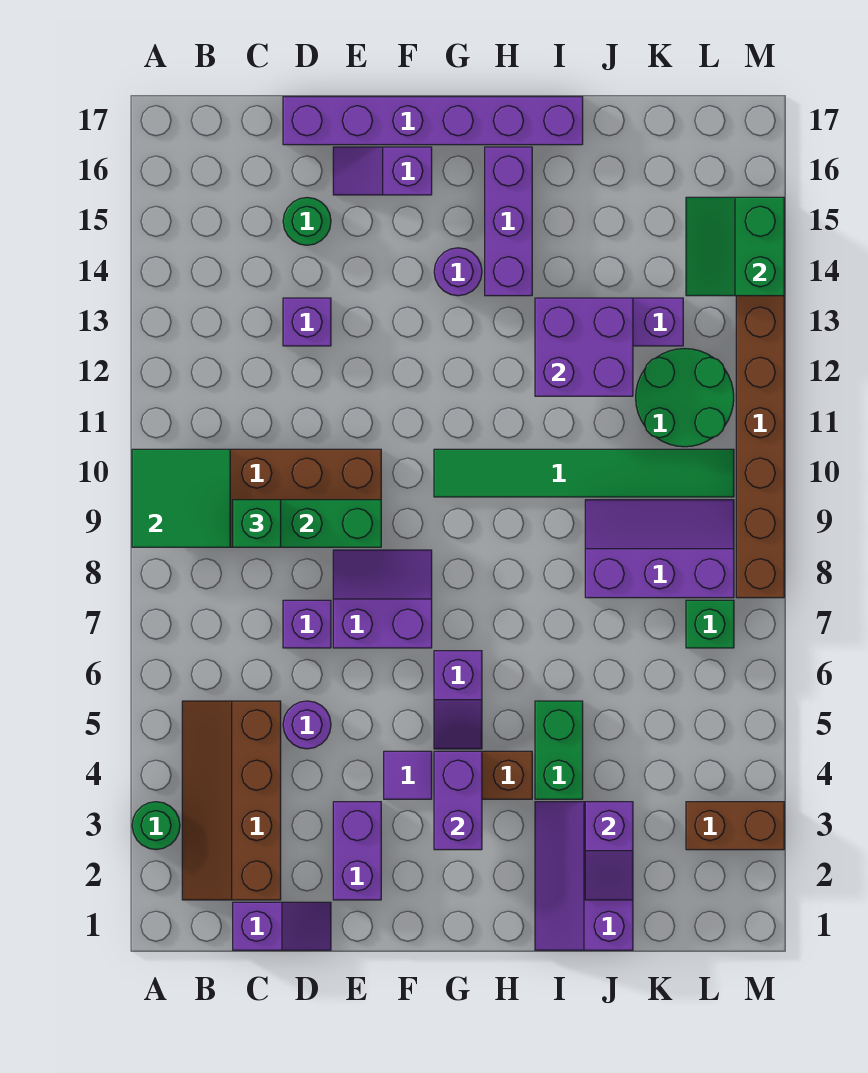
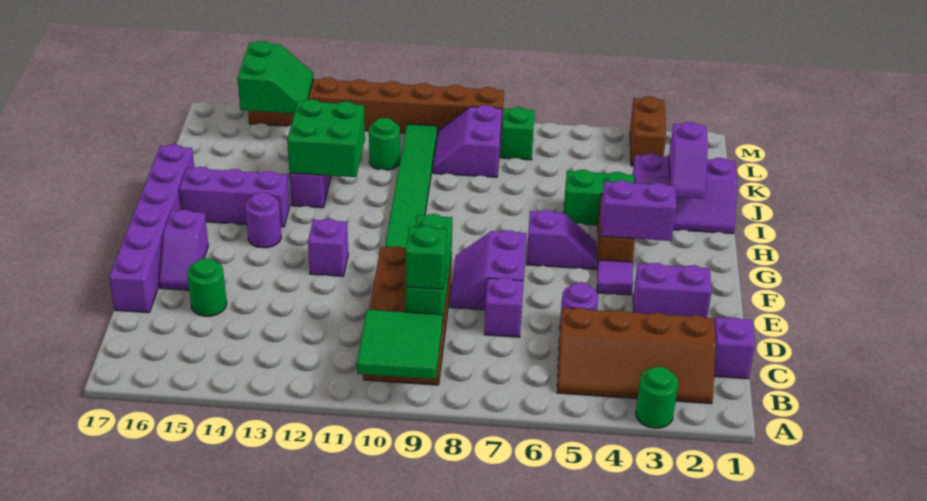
purple 1x1 brick [283,298,331,346] -> purple 1x1 brick moved to [308,219,348,276]
purple 2x2 brick [535,298,633,396] -> green 2x2 brick [287,99,365,177]
purple 1x2 slope [585,802,633,900] -> purple 1x2 slope turned to [669,122,708,199]
purple 2x3 slope [585,500,734,598] -> purple 2x2 slope [433,105,502,177]
green 2x2 round brick [636,349,734,447] -> green 1x1 round brick [369,118,400,170]
green 2x2 slope [686,197,784,296] -> green 2x2 slope turned to [237,41,313,113]

